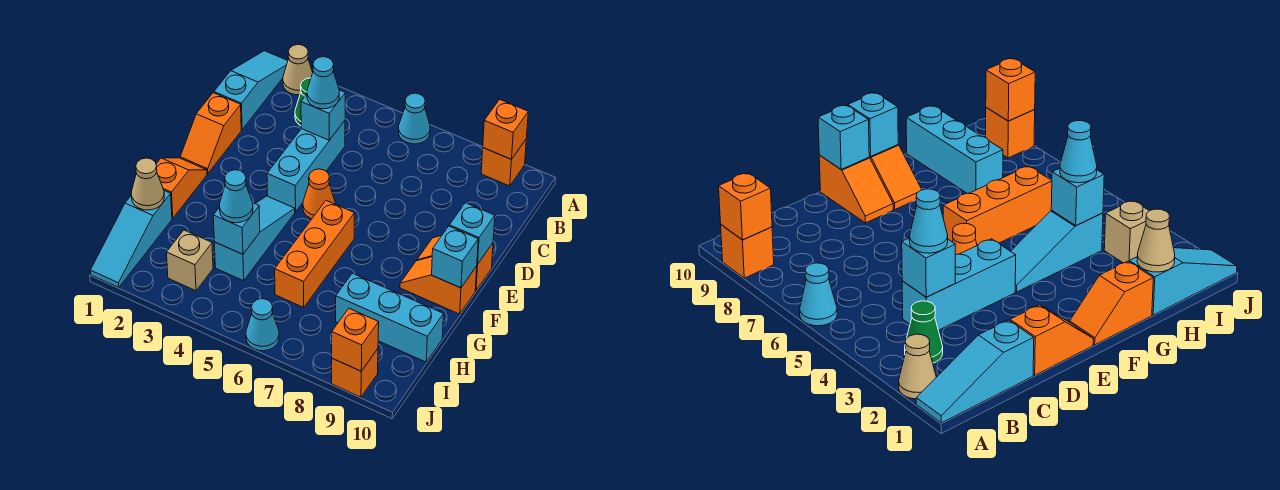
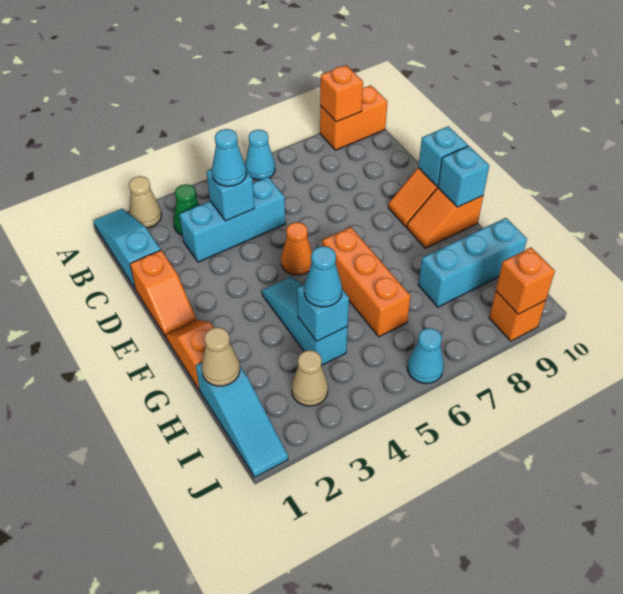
orange 1x1 brick [481,140,526,186] -> orange 1x2 brick [320,85,387,150]
cyan 1x3 brick [267,121,345,212] -> cyan 1x3 brick turned to [179,177,285,262]
tan 1x1 brick [167,230,213,291] -> tan 1x1 cone [292,350,328,406]

